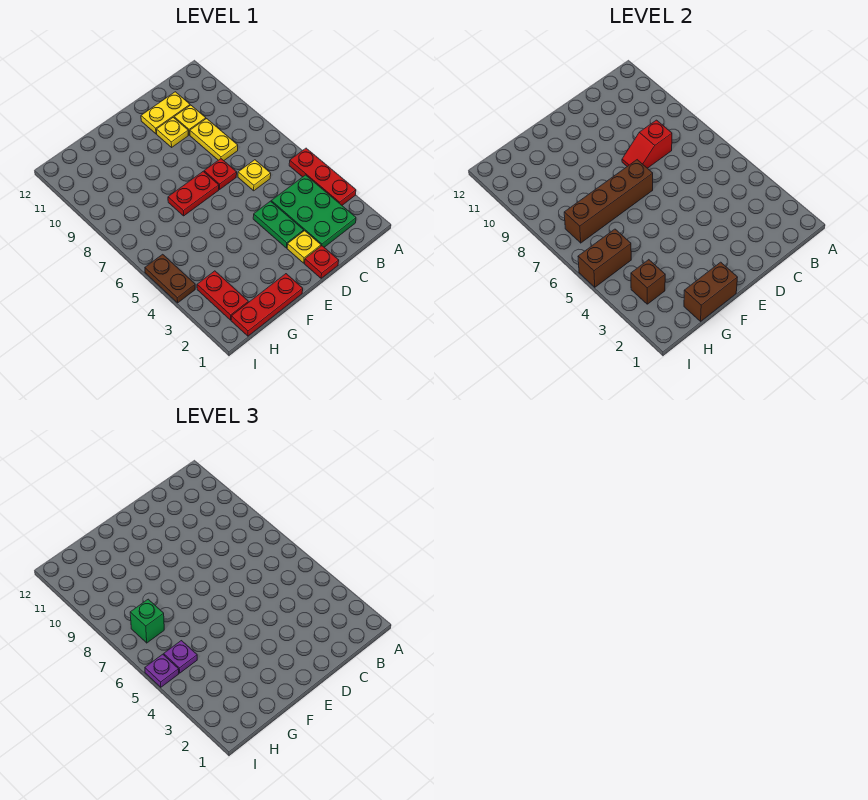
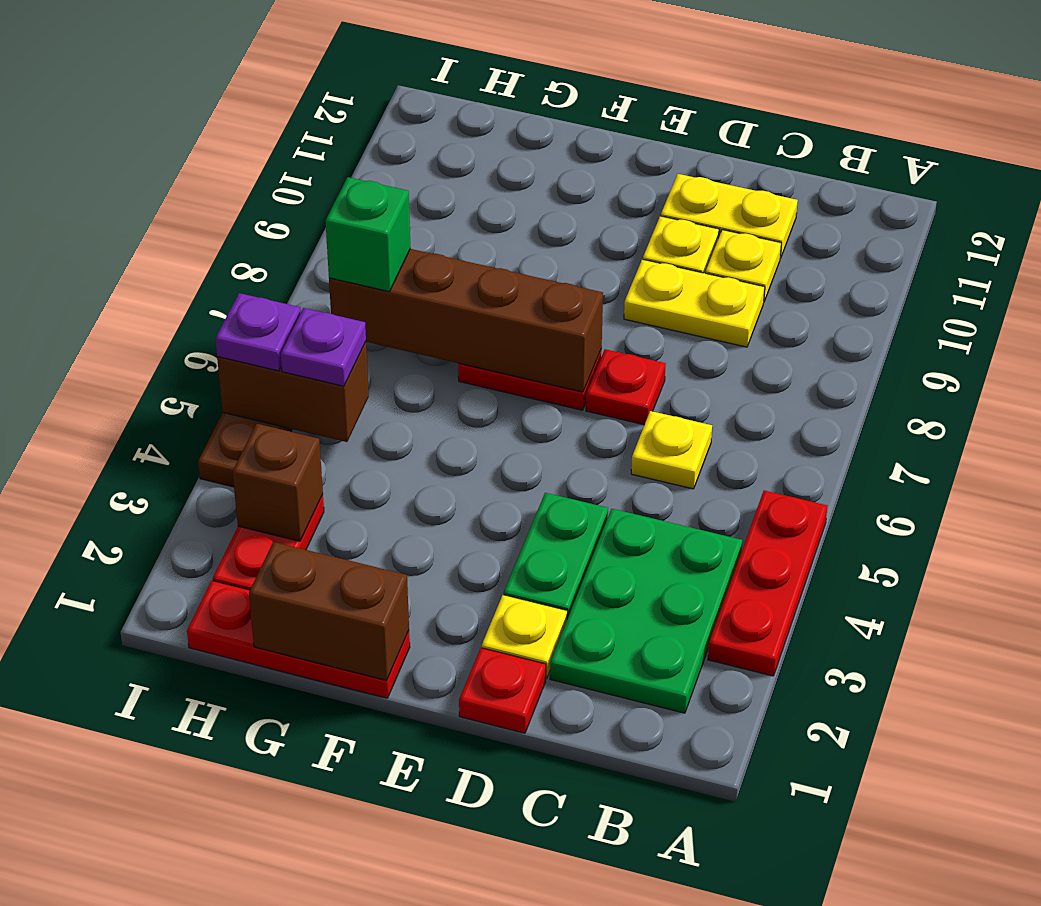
yellow 1x2 plate [190,119,238,161] -> yellow 1x2 plate turned to [624,259,765,347]
red 1x2 slope [622,120,672,168] -> none

